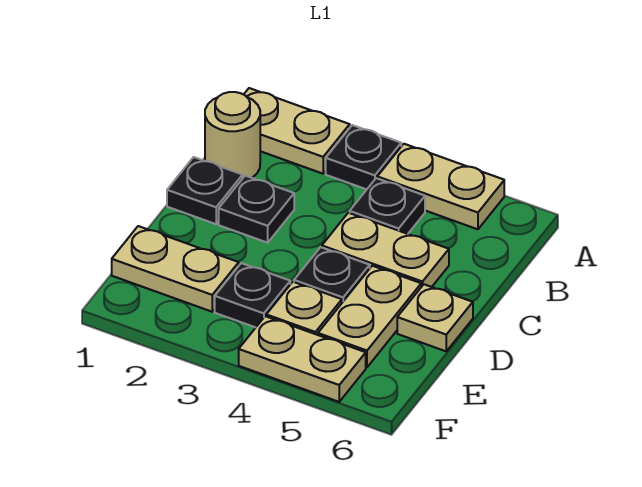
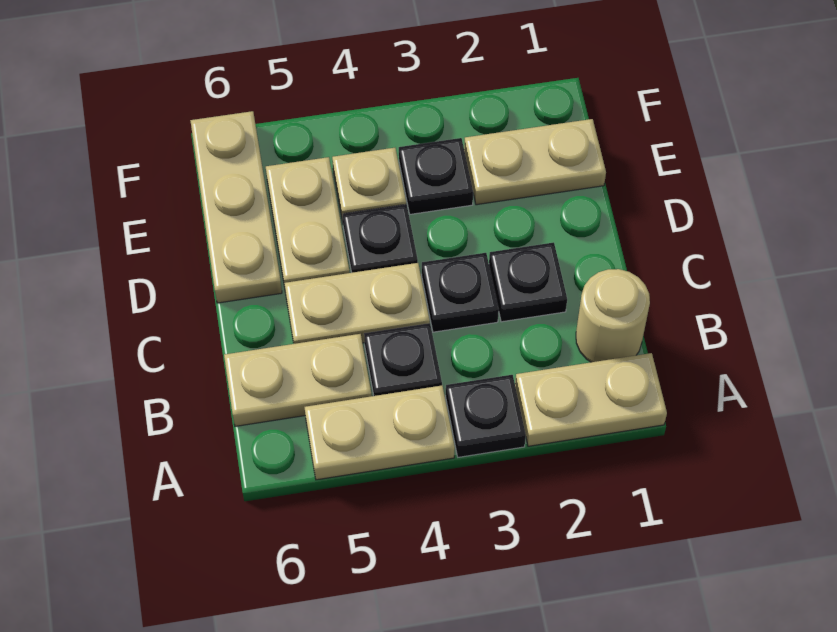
black 1x1 plate [167,157,243,224] -> black 1x1 plate moved to [422,253,499,332]
tan 1x1 plate [397,284,473,351] -> tan 1x3 plate [190,111,282,303]
tan 1x2 plate [239,316,366,402] -> tan 1x2 plate moved to [224,334,372,426]

